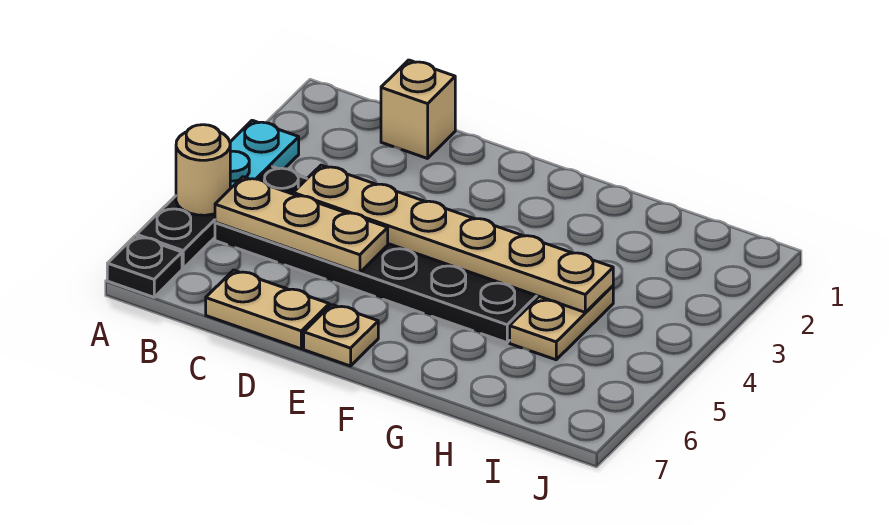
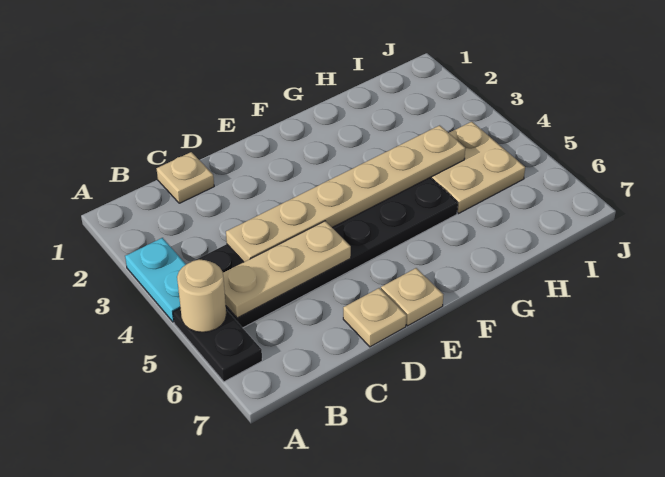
black 1x1 plate [107,236,182,297] -> none
tan 1x1 brick [381,60,455,159] -> tan 1x1 plate [157,152,214,203]
tan 1x2 plate [206,270,329,349] -> tan 1x1 plate [343,288,406,347]
tan 1x2 plate [510,286,613,360] -> tan 2x2 plate [430,122,525,213]

